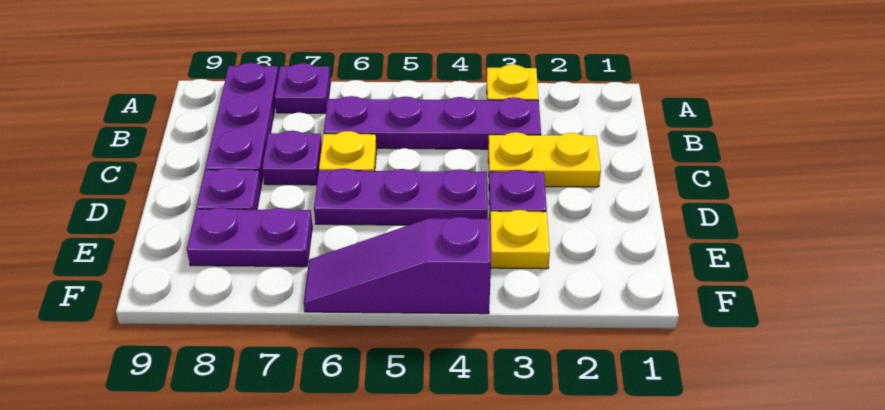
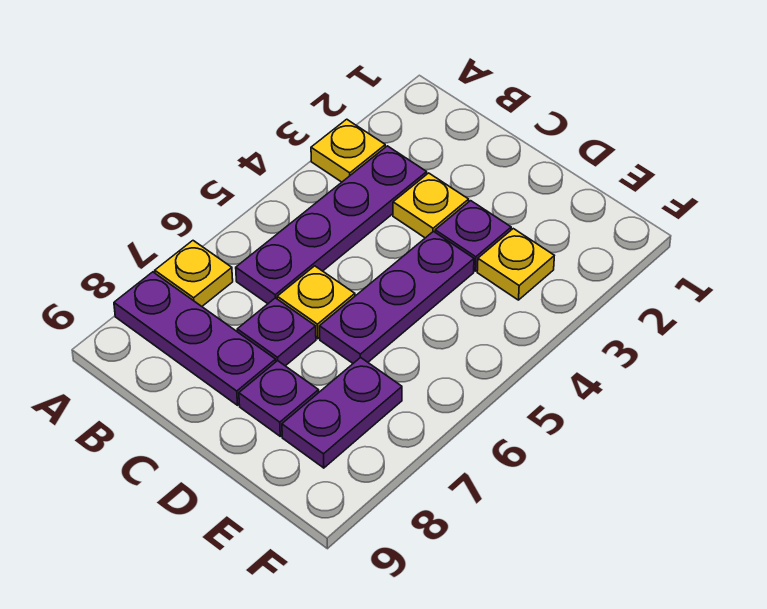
purple 1x1 plate [275,63,331,113] -> yellow 1x1 plate [155,241,233,306]
yellow 1x2 plate [488,132,601,187] -> yellow 1x1 plate [393,173,469,238]
purple 1x3 slope [304,217,491,314] -> none

